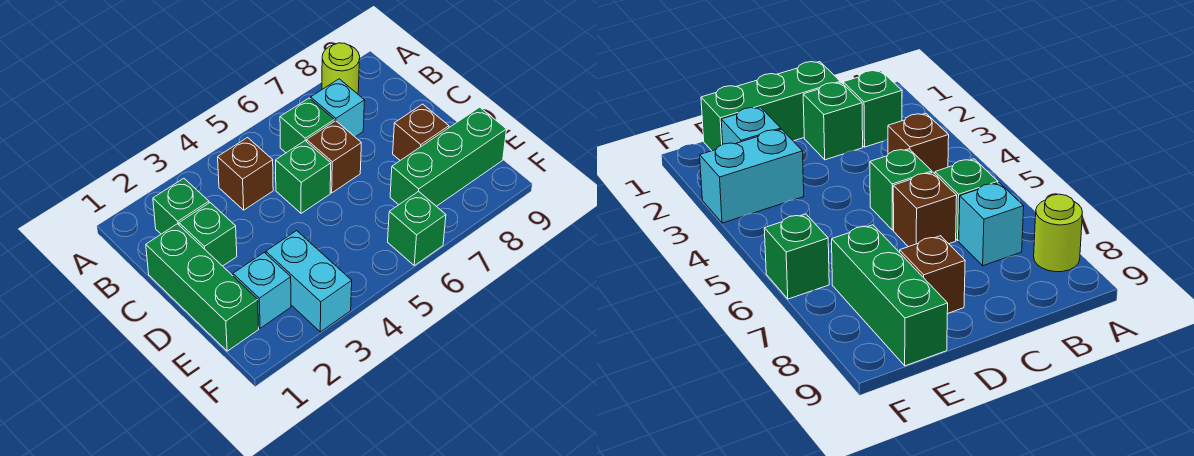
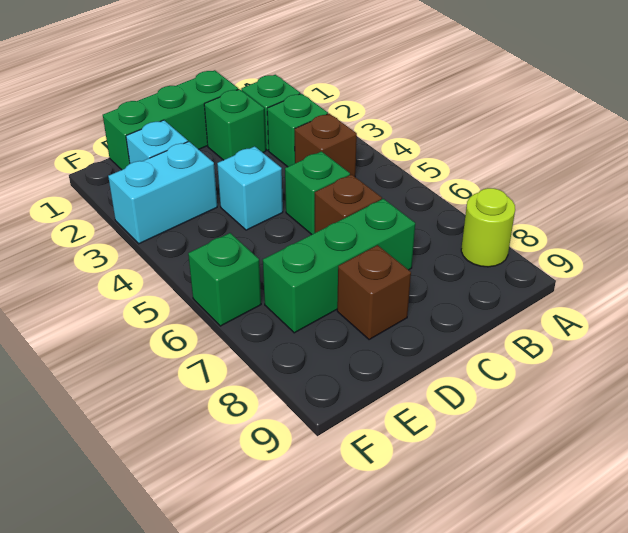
green 1x1 brick [280,98,334,153] -> green 1x1 brick moved to [267,94,328,167]
cyan 1x1 brick [311,79,365,137] -> cyan 1x1 brick moved to [217,146,283,230]
green 1x3 brick [390,107,507,206] -> green 1x3 brick turned to [263,199,415,333]

